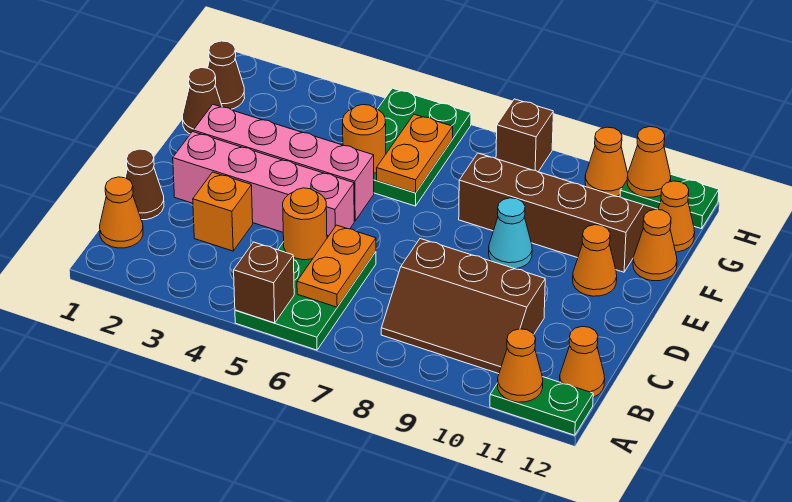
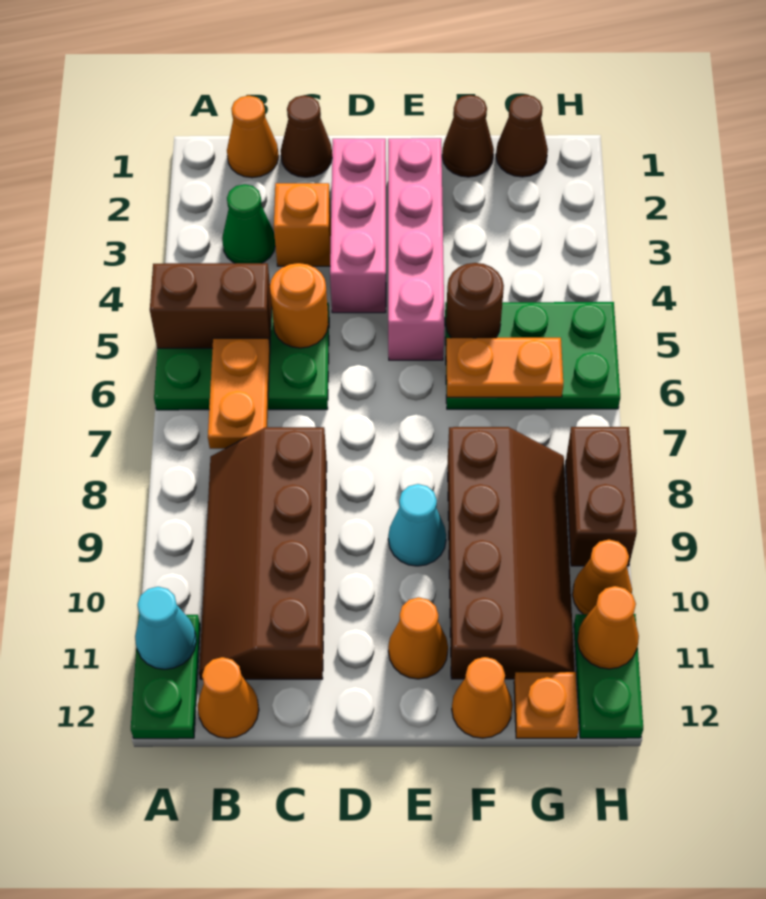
brown 1x1 brick [234,242,294,323] -> brown 1x2 brick [150,263,272,348]
orange 1x1 cone [498,329,543,402] -> cyan 1x1 cone [135,587,196,669]
none -> green 1x1 cone [222,184,275,263]
orange 1x2 plate [297,225,376,307] -> orange 1x2 plate turned to [208,338,270,449]
brown 2x3 slope [381,239,545,374] -> brown 2x4 slope [199,427,327,679]
pink 1x4 brick [173,132,354,236] -> pink 1x3 brick [330,139,386,313]
orange 1x1 round brick [343,105,386,173] -> brown 1x1 round brick [446,263,504,338]
orange 1x1 cone [658,181,695,252] -> orange 1x1 plate [514,672,579,738]
brown 1x1 brick [496,99,553,172] -> brown 1x2 brick [566,427,637,566]

